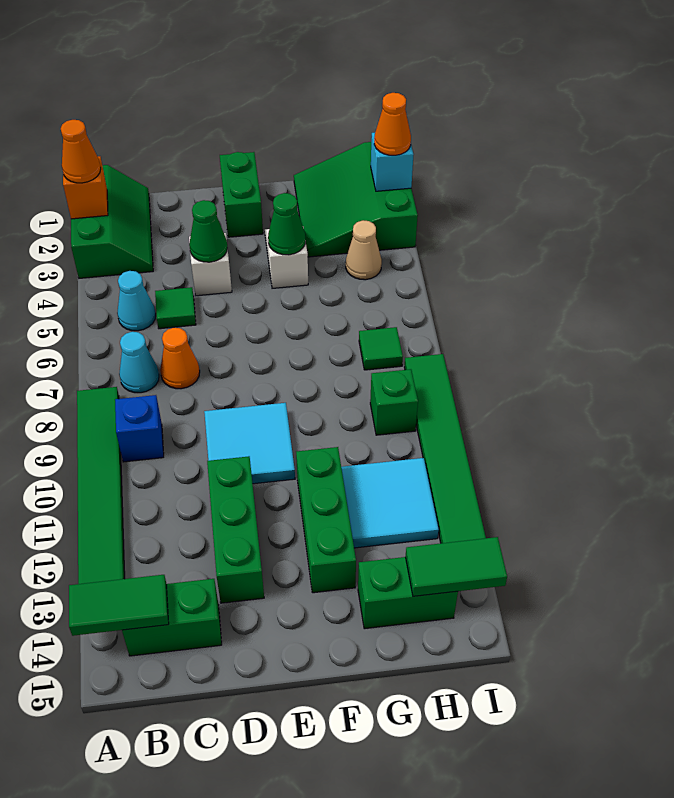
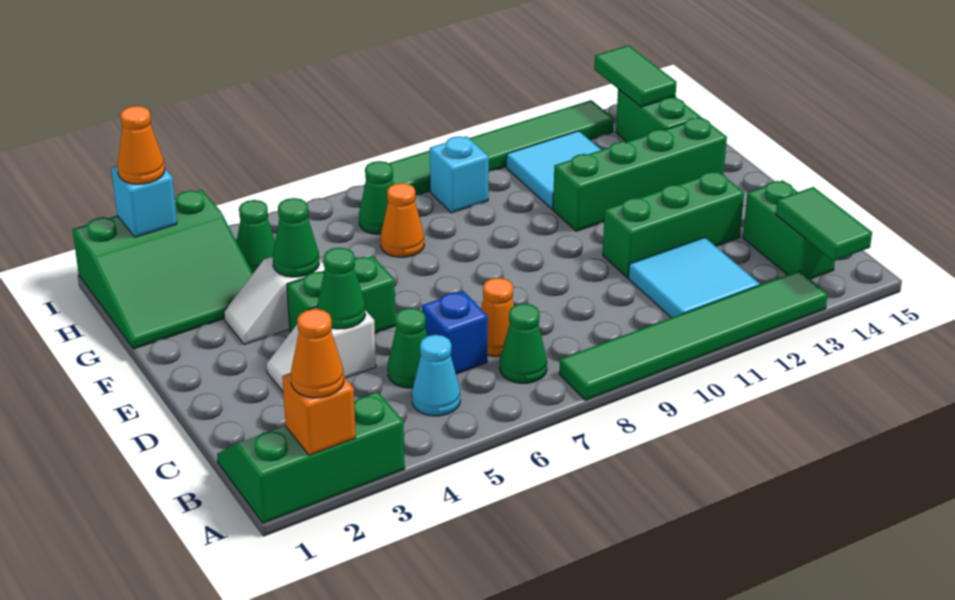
cyan 1x1 cone [119,332,159,393] -> green 1x1 cone [500,304,547,383]
blue 1x1 brick [115,395,164,462] -> blue 1x1 brick moved to [422,291,488,374]
green 1x1 tile [155,287,196,329] -> green 1x1 cone [388,308,427,388]
cyan 2x2 tile [204,403,295,484] -> cyan 2x2 tile moved to [628,238,760,318]
green 1x2 brick [220,152,263,237] -> green 1x2 brick moved to [287,256,395,333]
green 1x3 brick [296,447,356,593] -> green 1x4 brick [553,118,727,231]
none -> orange 1x1 cone [381,183,424,257]
tan 1x1 cone [346,220,382,280] -> green 1x1 cone [237,200,275,273]
green 1x1 tile [359,327,403,370] -> green 1x1 cone [359,161,394,234]
green 1x1 brick [370,369,418,435] -> cyan 1x1 brick [430,136,489,213]

